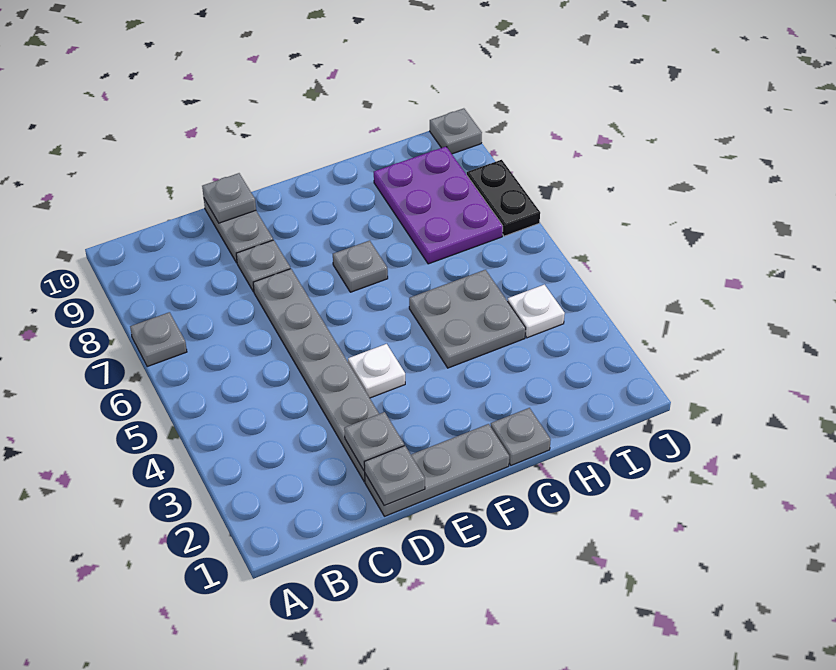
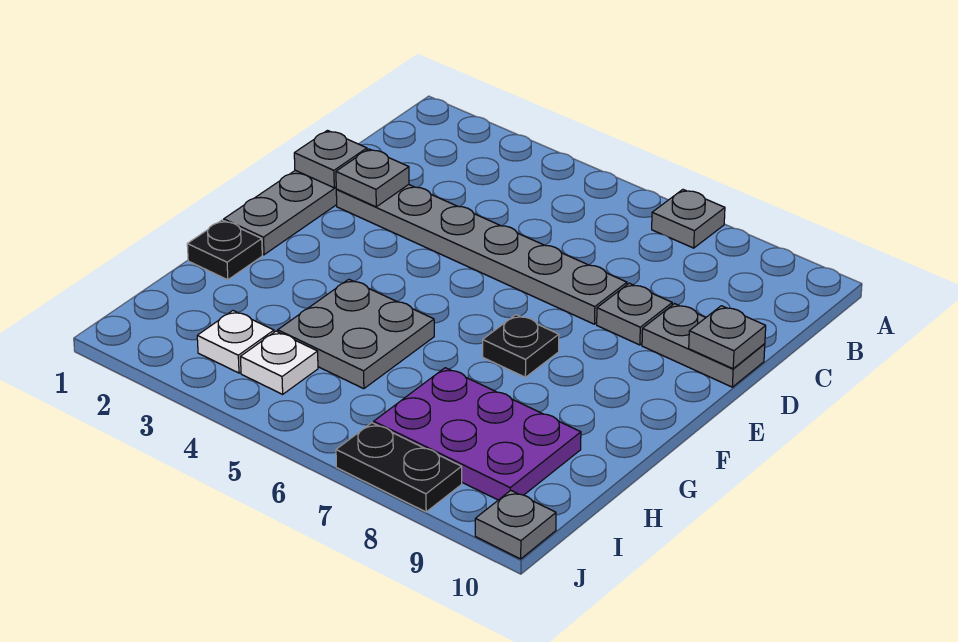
white 1x1 plate [348,344,405,398] -> white 1x1 plate moved to [197,311,274,373]
grey 1x1 plate [333,241,388,292] -> black 1x1 plate [483,315,559,377]
grey 1x1 plate [491,408,551,465] -> black 1x1 plate [187,220,262,280]

